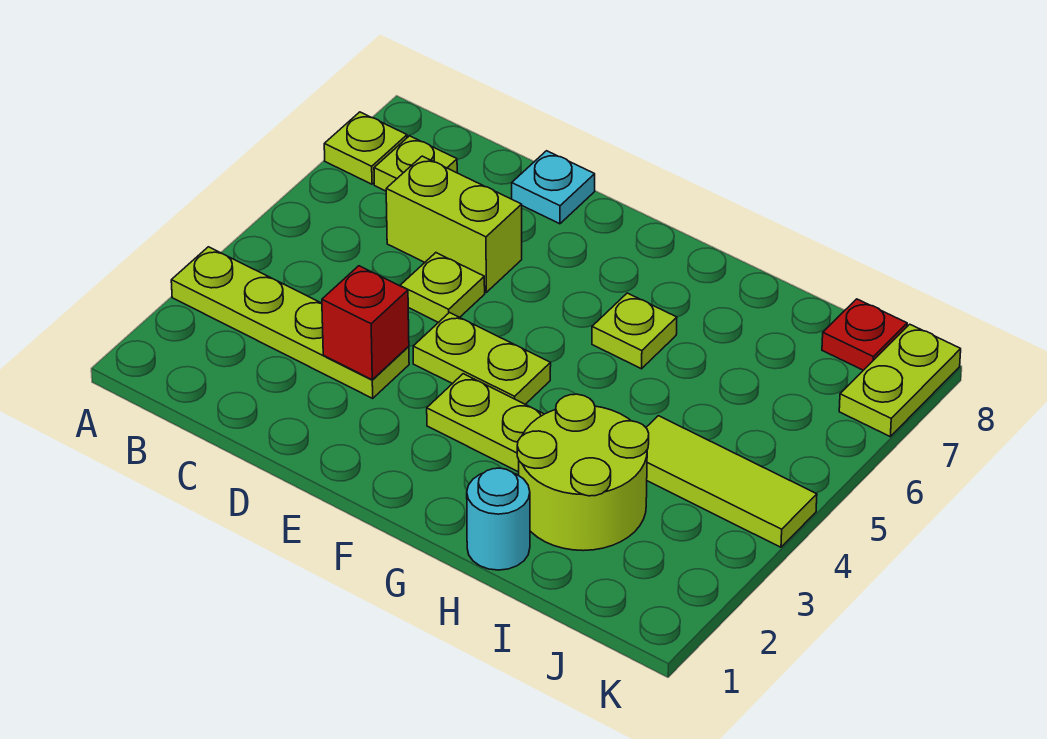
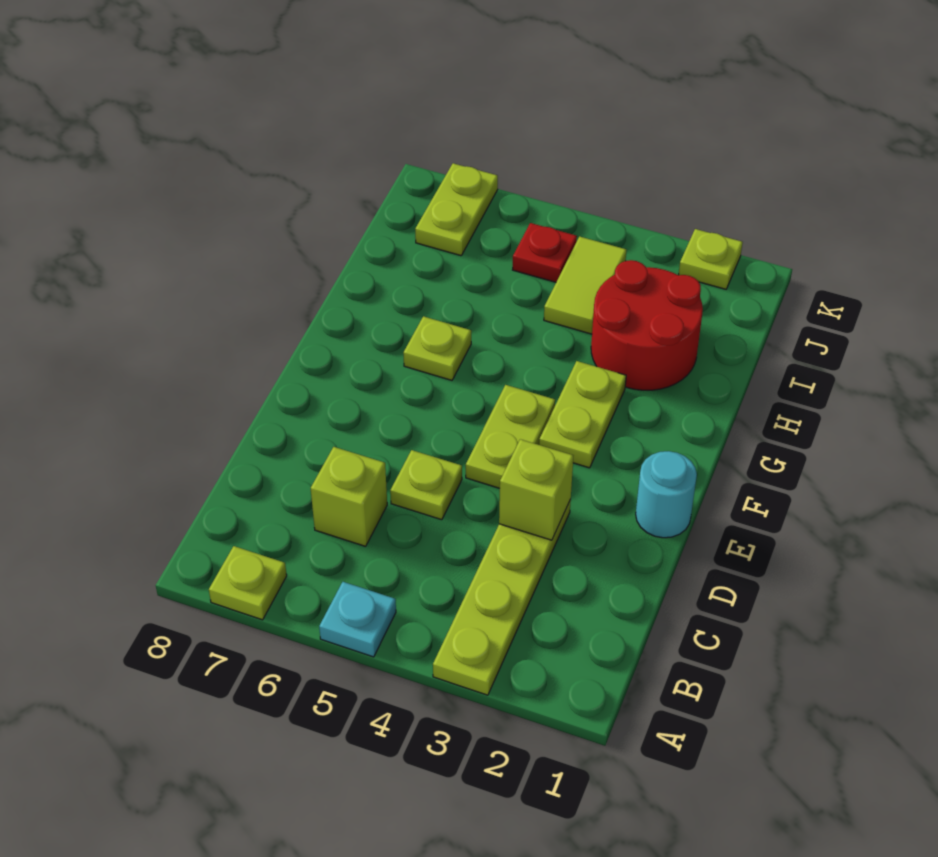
lime 1x1 plate [374,136,457,191] -> lime 1x1 plate moved to [679,229,743,289]
lime 1x2 brick [386,156,522,292] -> lime 1x1 brick [311,447,387,546]
red 1x1 brick [322,266,409,380] -> lime 1x1 brick [499,439,573,540]
cyan 1x1 plate [512,151,595,224] -> cyan 1x1 plate moved to [319,582,396,657]
cyan 1x1 round brick [467,468,530,570] -> cyan 1x1 round brick moved to [636,451,697,538]
lime 2x2 round brick [517,394,649,551] -> red 2x2 round brick [591,260,703,390]
lime 1x3 tile [646,416,817,547] -> lime 1x2 tile [544,236,626,334]
red 1x1 plate [822,299,907,370] -> red 1x1 plate moved to [513,223,577,282]
lime 1x2 plate [839,324,961,436] -> lime 1x2 plate turned to [415,163,498,256]

